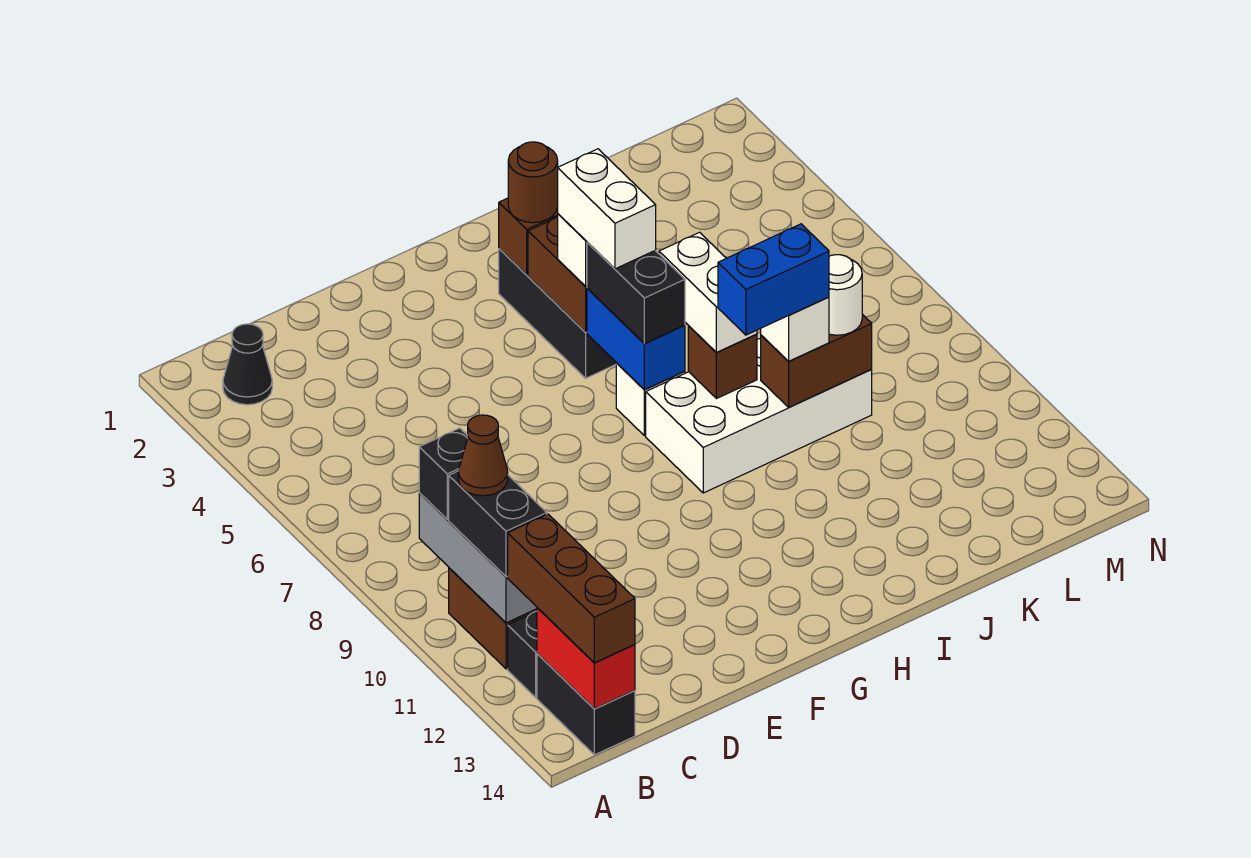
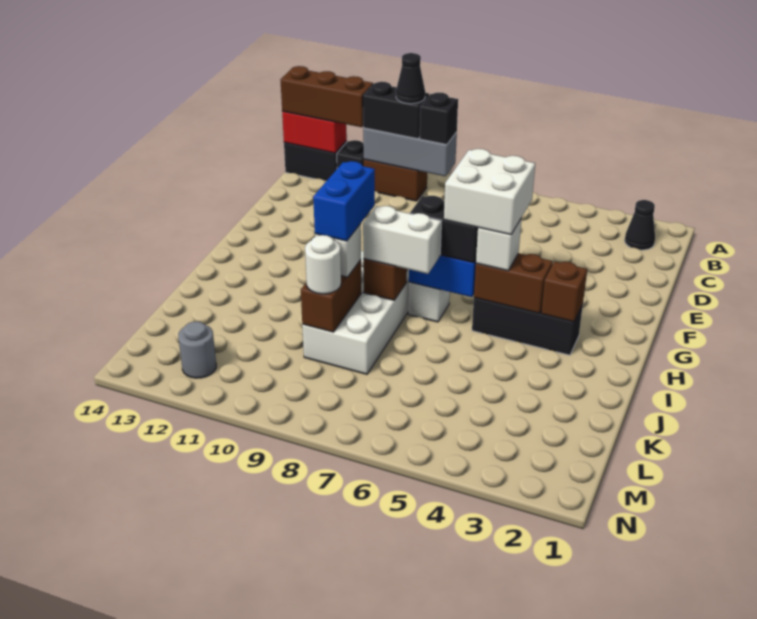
brown 1x1 cone [458,415,508,496] -> black 1x1 cone [396,53,425,104]
brown 1x1 round brick [508,142,558,223] -> none
white 1x2 brick [558,149,656,269] -> white 2x2 brick [444,149,535,235]
none -> grey 1x1 round brick [178,321,216,378]

